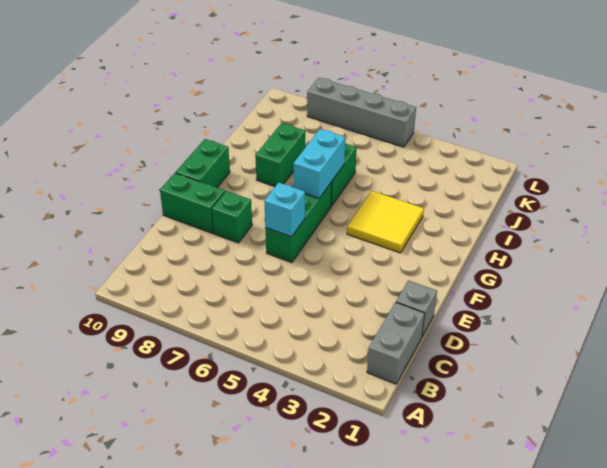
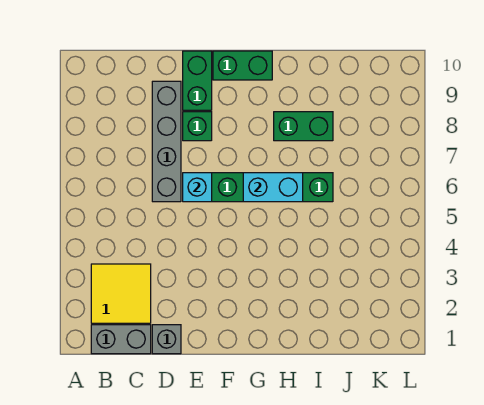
yellow 2x2 tile [347,191,424,253] -> yellow 2x2 tile moved to [91,264,151,323]
grey 1x4 brick [307,78,416,147] -> grey 1x4 brick moved to [152,81,181,202]

